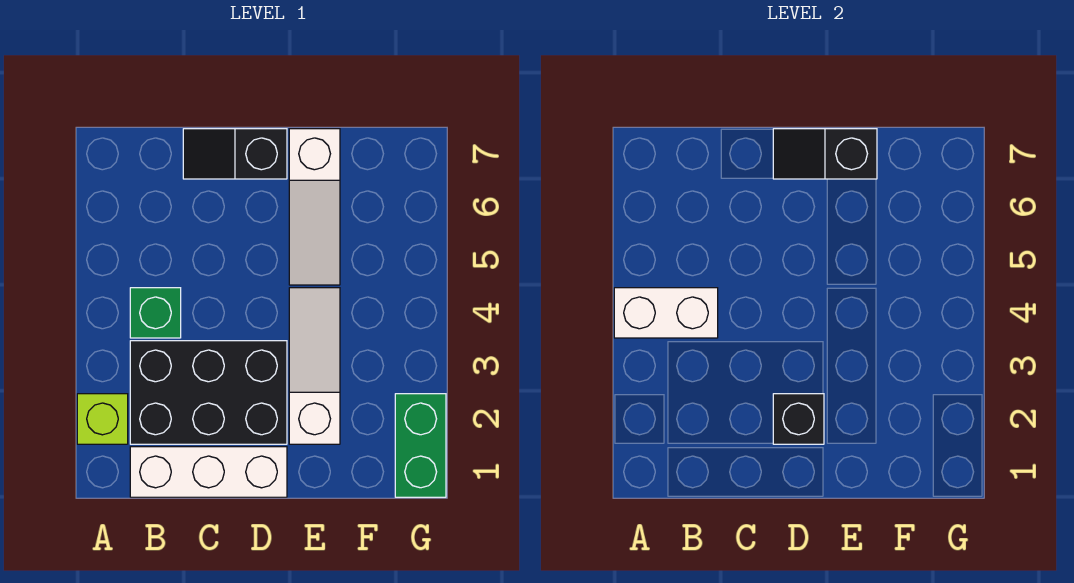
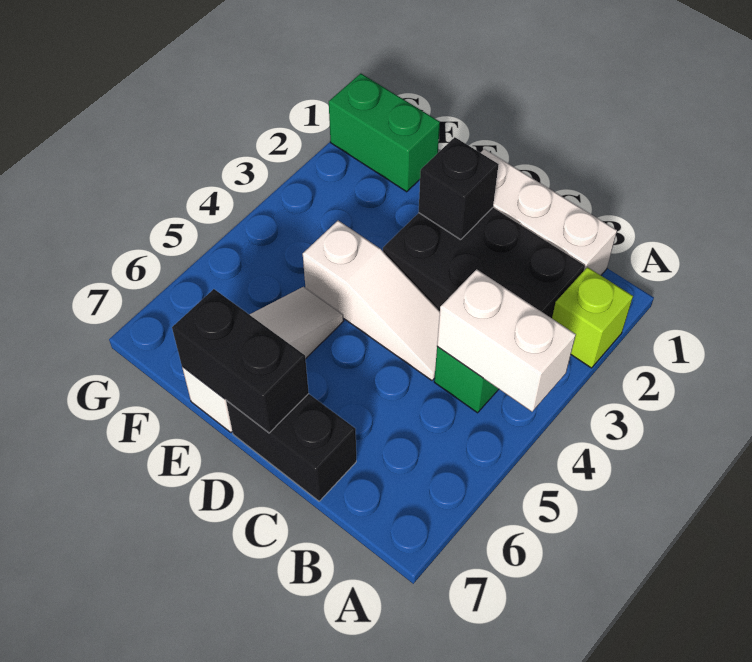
black 1x2 slope [183,129,287,179] -> black 1x2 brick [226,394,356,501]
black 1x2 slope [773,129,877,179] -> black 1x2 brick [172,289,309,433]
white 1x3 slope [289,288,340,444] -> white 1x3 slope turned to [303,221,440,380]
green 1x2 brick [395,394,446,497] -> green 1x2 brick turned to [329,73,440,192]

